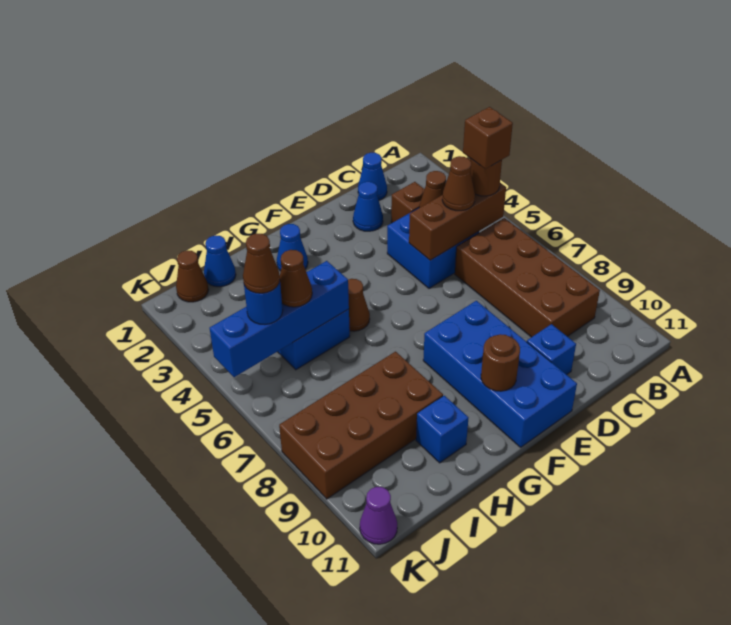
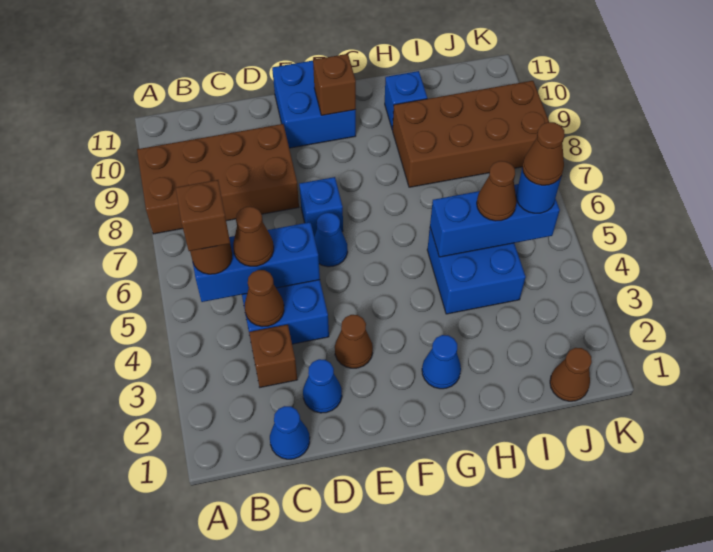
brown 1x3 brick [409,183,506,260] -> blue 1x3 brick [193,222,320,302]
brown 2x4 brick [455,218,600,337] -> brown 2x4 brick turned to [137,124,299,234]
blue 1x1 brick [527,324,576,375] -> blue 1x1 brick moved to [299,177,343,236]
blue 2x4 brick [423,301,577,447] -> blue 2x2 brick [272,61,356,148]
brown 1x1 round brick [481,334,520,391] -> brown 1x1 brick [313,54,356,115]
brown 1x1 cone [348,279,370,331] -> brown 1x1 cone moved to [335,315,373,368]
blue 1x4 brick [210,261,349,377] -> blue 1x3 brick [430,184,560,257]
blue 1x1 cone [204,235,236,287] -> blue 1x1 cone moved to [314,213,348,267]
purple 1x1 cone [360,487,397,544] -> none

